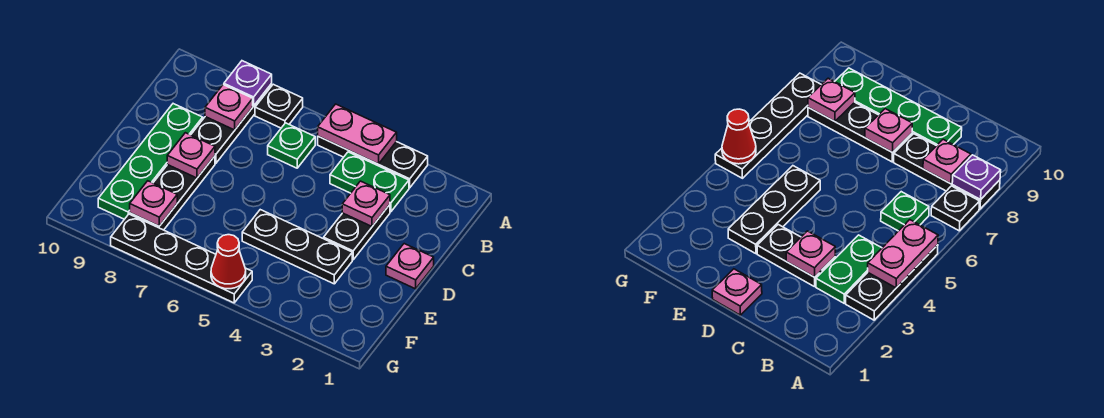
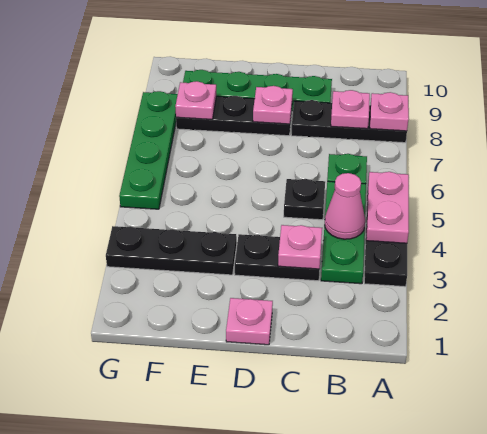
black 1x1 plate [255,84,303,128] -> black 1x1 plate moved to [284,179,325,220]
purple 1x1 plate [224,61,272,106] -> pink 1x1 plate [370,92,409,131]
green 1x2 plate [330,152,409,212] -> green 1x3 plate [321,181,366,284]
none -> pink 1x1 cone [325,173,365,239]
black 1x3 plate [242,210,352,284] -> black 1x3 plate turned to [106,226,237,275]
black 1x4 plate [111,214,252,303] -> green 1x4 plate [119,91,178,209]
red 1x1 cone [211,235,246,289] -> none

